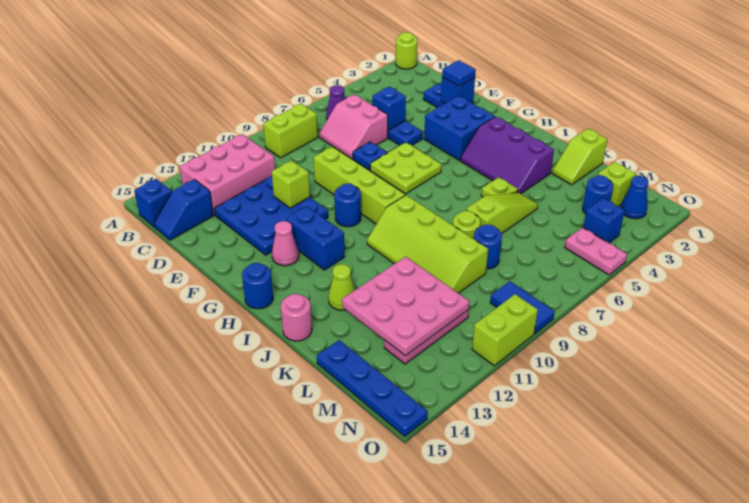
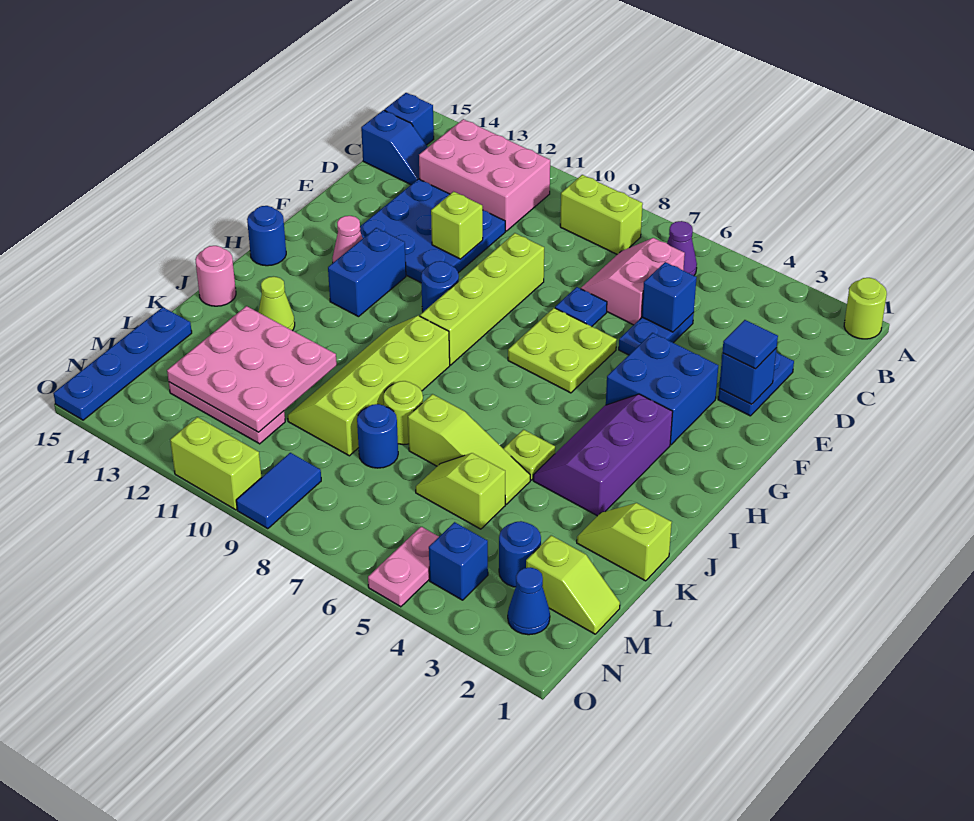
blue 1x2 slope [154,179,214,240] -> blue 1x2 slope turned to [361,110,428,185]
none -> lime 1x2 slope [416,453,505,529]

